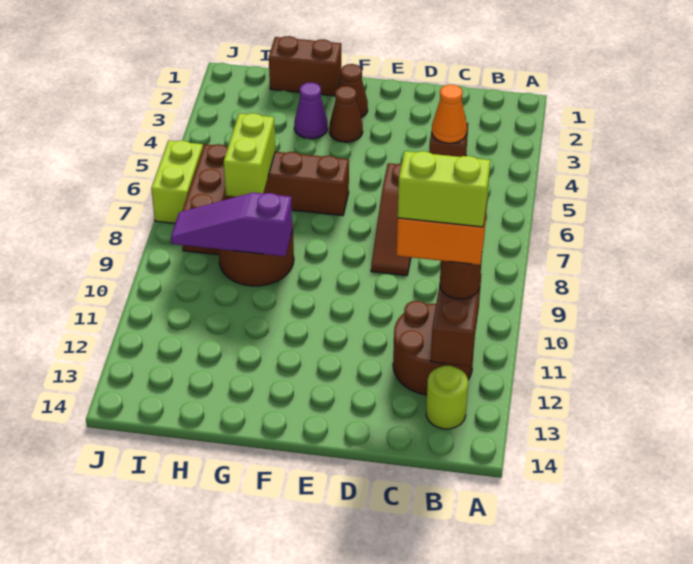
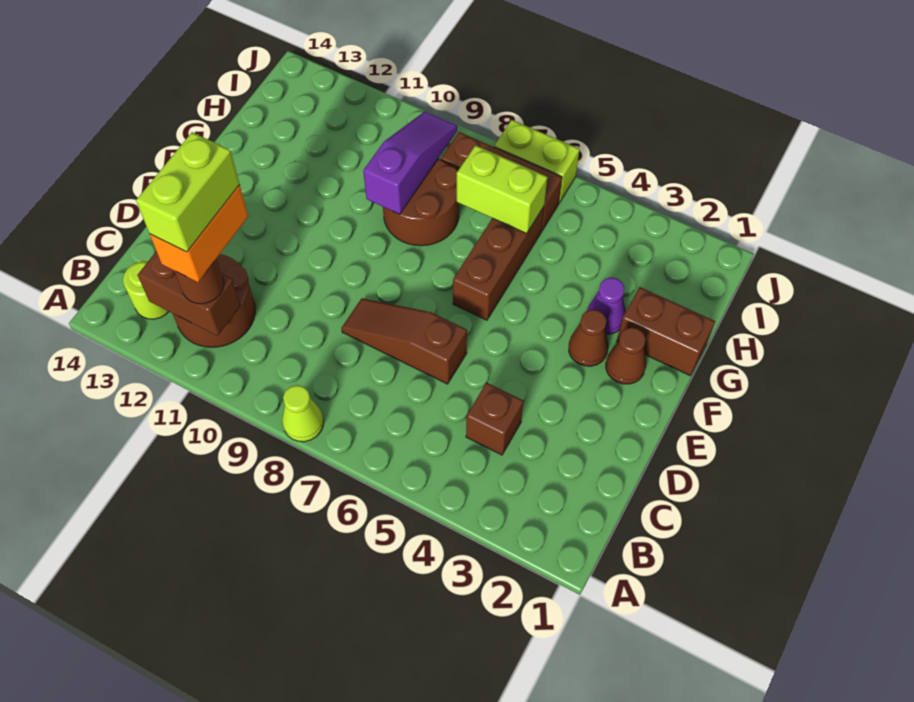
none -> lime 1x1 cone [282,385,324,442]
orange 1x1 cone [432,85,467,143] -> none
brown 1x2 brick [269,36,341,96] -> brown 1x2 brick turned to [617,287,715,375]

